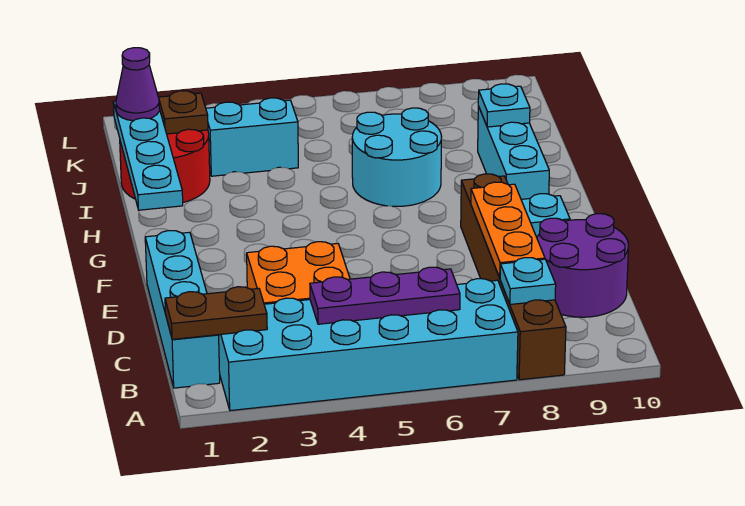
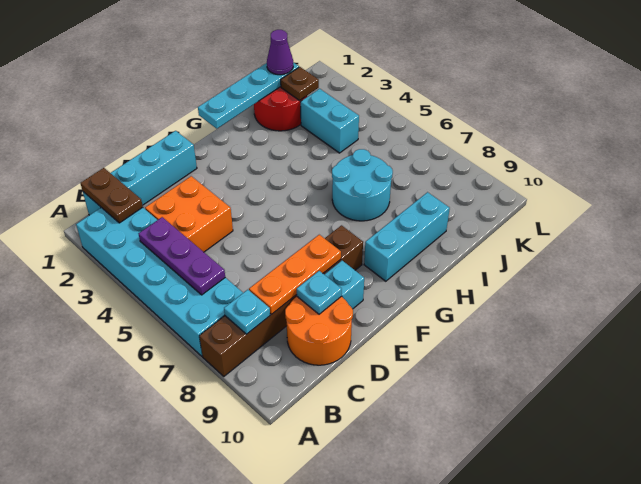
purple 2x2 round brick [537,214,628,317] -> orange 2x2 round brick [285,297,353,365]
cyan 1x1 plate [478,84,530,127] -> cyan 1x1 plate moved to [297,271,342,314]

